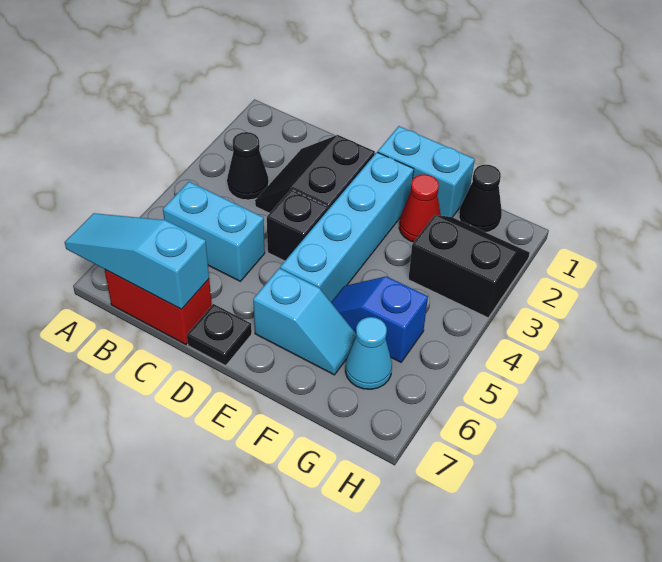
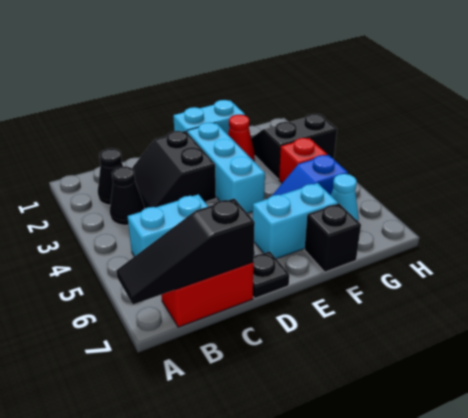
cyan 1x3 slope [65,213,209,309] -> black 1x3 slope [116,198,255,304]
black 1x1 brick [267,190,328,261] -> black 1x1 brick moved to [304,204,361,272]
cyan 1x4 brick [280,152,414,302] -> cyan 1x3 brick [187,122,265,213]
cyan 1x2 slope [253,268,356,375] -> cyan 1x2 brick [252,183,338,259]
black 1x1 cone [459,165,502,232] -> black 1x1 cone moved to [98,148,123,205]
none -> red 1x1 brick [279,138,327,183]

